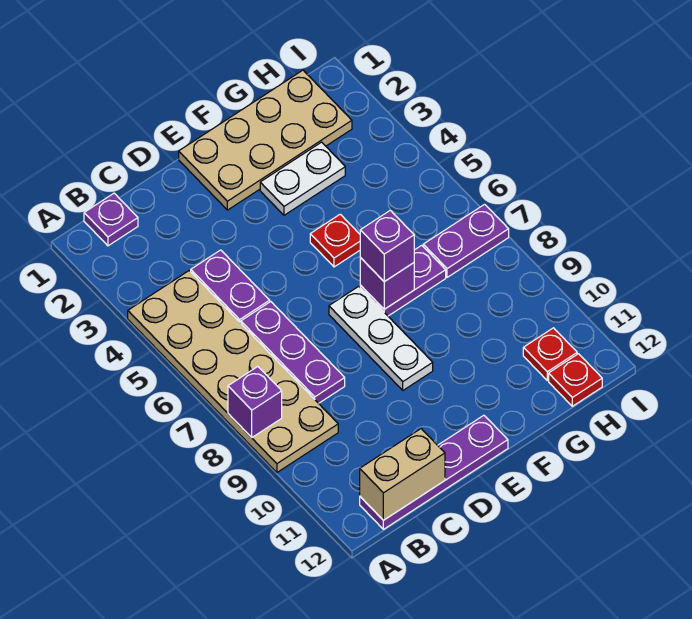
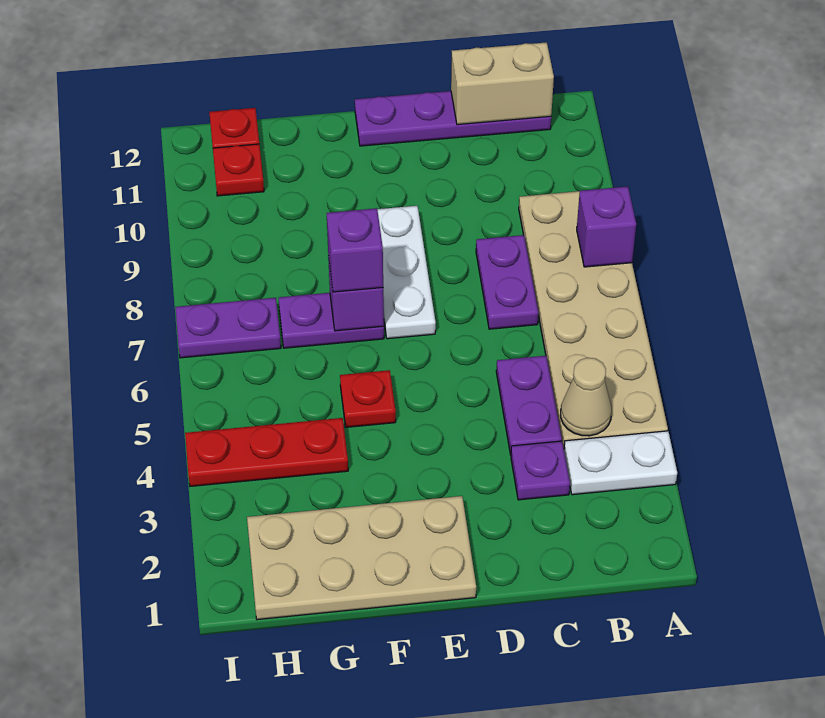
purple 1x1 plate [84,193,138,246] -> purple 1x1 plate moved to [511,441,570,500]
none -> tan 1x1 cone [561,358,612,436]
purple 1x3 plate [241,302,345,403] -> purple 1x2 plate [476,235,538,329]
white 1x2 plate [260,142,345,215] -> white 1x2 plate moved to [564,431,677,495]
none -> red 1x3 plate [185,418,348,486]

